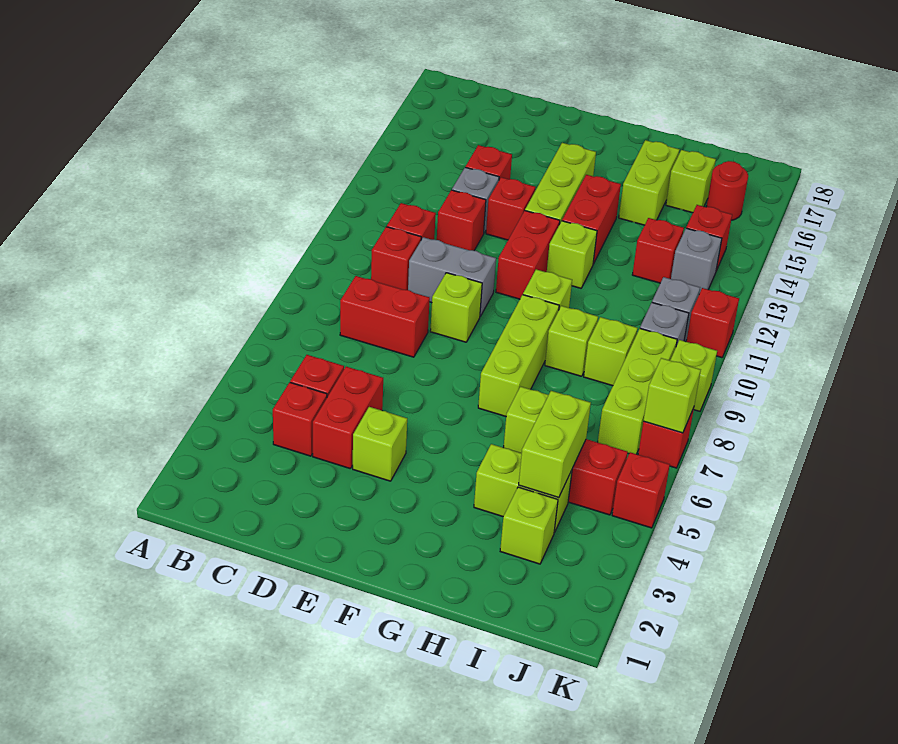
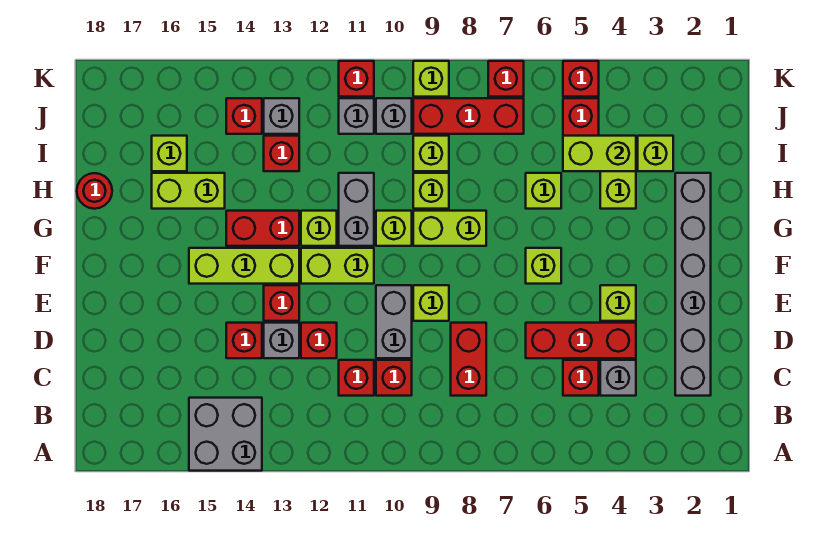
none -> grey 2x2 brick [189,398,262,471]
none -> grey 1x6 brick [675,173,711,396]
red 1x1 brick [273,382,327,456] -> grey 1x1 brick [600,360,636,396]
red 1x2 brick [313,367,383,469] -> red 1x3 brick [526,323,636,358]
red 1x2 brick [496,211,560,299] -> lime 1x2 brick [301,248,374,284]
lime 1x3 brick [478,295,559,416] -> lime 1x2 brick [413,211,486,246]
none -> grey 1x2 brick [339,173,374,246]
lime 1x3 brick [598,329,677,454] -> red 1x3 brick [413,98,524,134]
red 1x1 round brick [706,161,748,220] -> red 1x1 round brick moved to [77,173,112,209]
lime 1x1 brick [643,358,701,433] -> lime 1x1 brick moved to [526,248,561,284]

